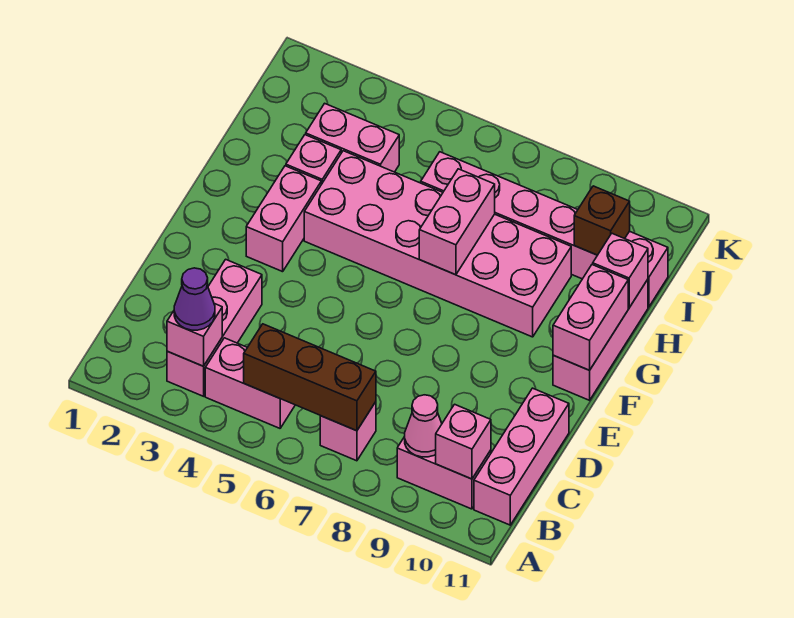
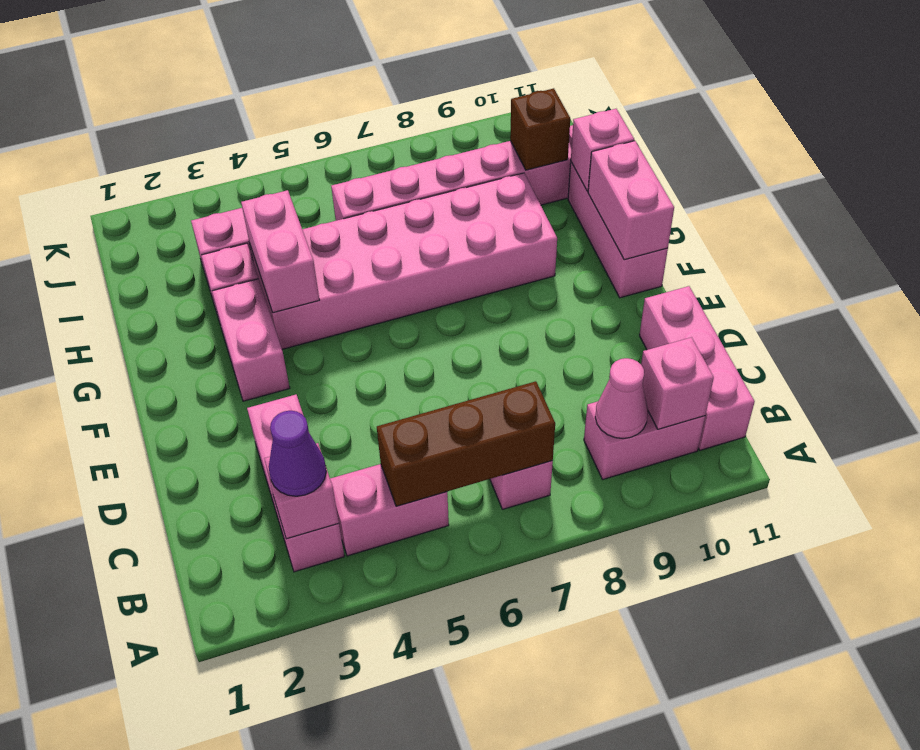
pink 1x2 brick [419,169,495,275] -> pink 1x2 brick moved to [241,190,319,313]

